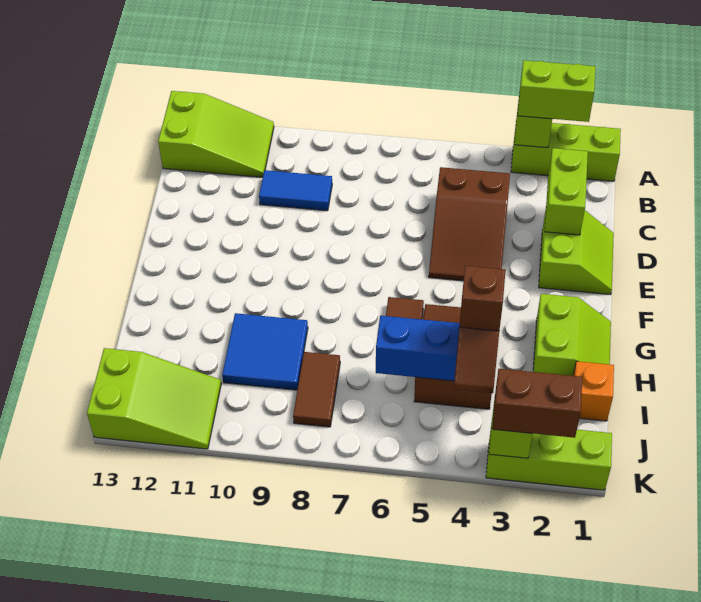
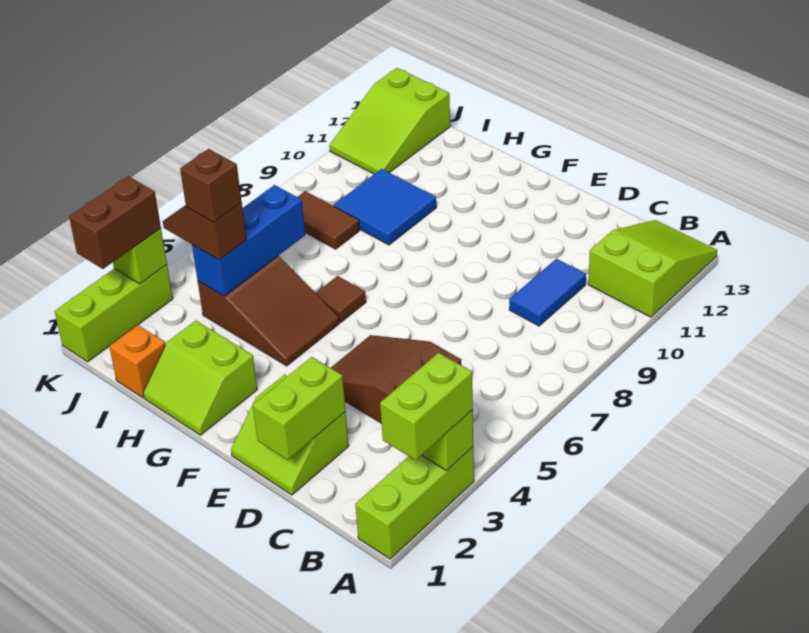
lime 2x3 slope [158,91,274,177] -> lime 2x3 slope turned to [588,220,717,317]
lime 1x2 brick [545,148,588,235] -> lime 1x2 brick turned to [253,357,346,460]

